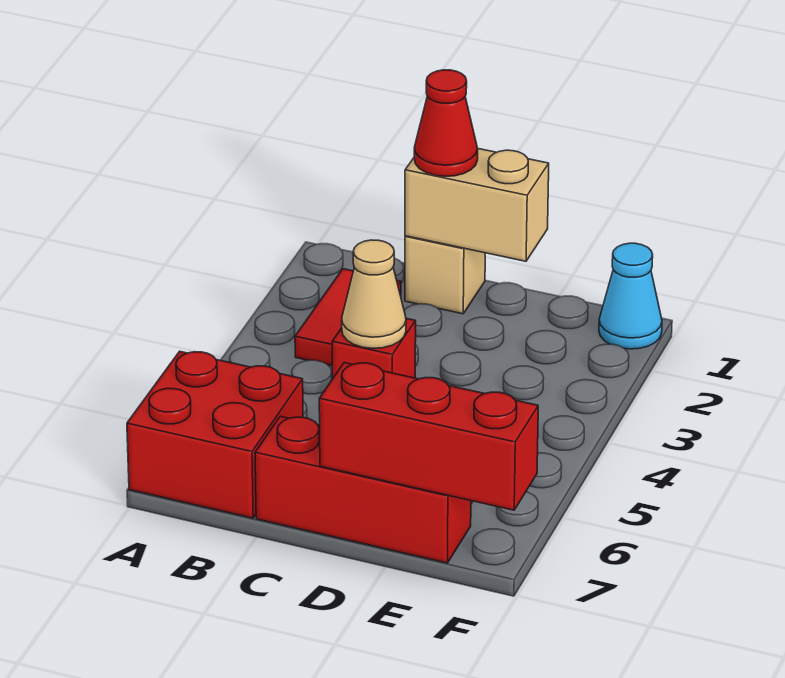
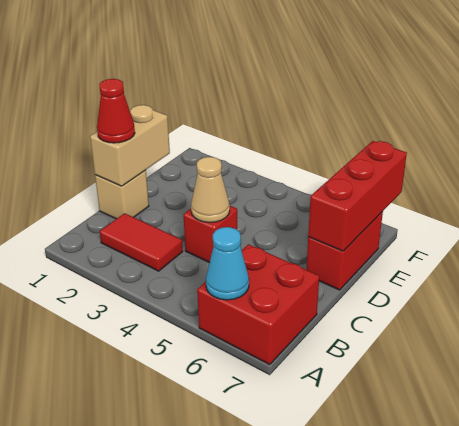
red 1x3 brick [255,416,471,563] -> red 1x2 brick [306,211,383,290]
cyan 1x1 cone [599,243,662,349] -> cyan 1x1 cone moved to [206,227,249,300]

